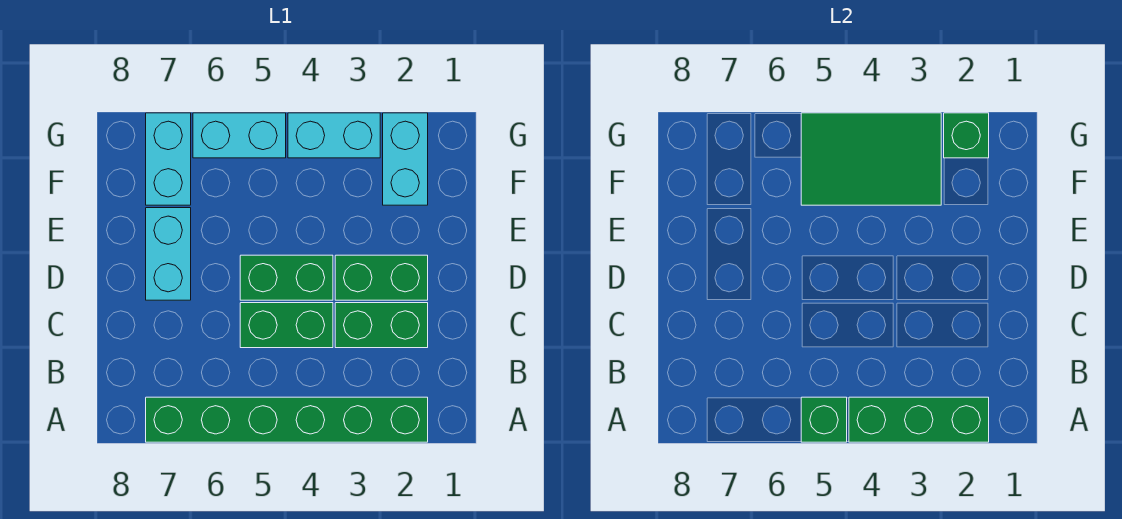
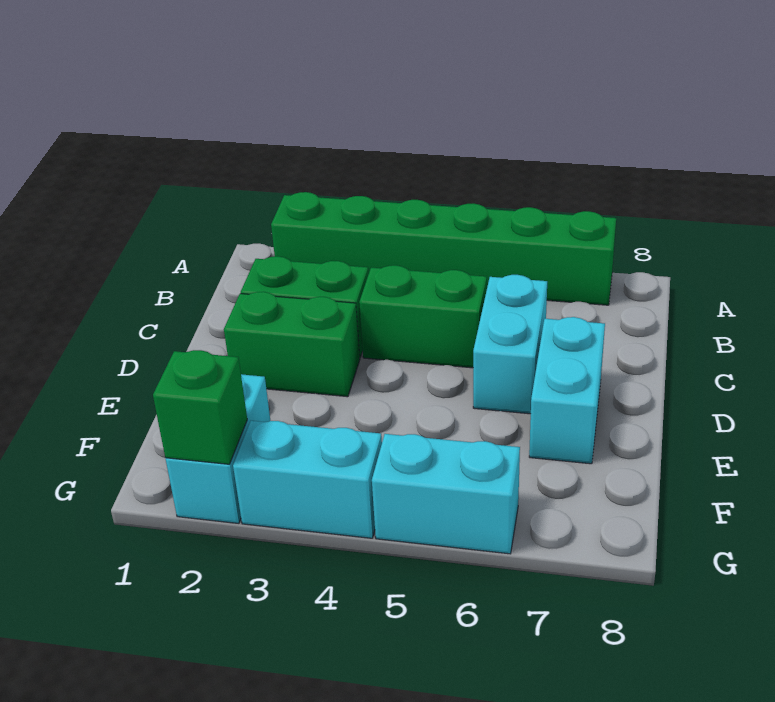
green 1x3 brick [849,397,989,442] -> none
green 1x1 brick [801,397,847,442] -> none
green 1x2 brick [240,255,333,300] -> none
green 2x3 tile [801,113,941,205] -> none
cyan 1x2 brick [146,113,191,205] -> cyan 1x2 brick moved to [473,275,547,414]

